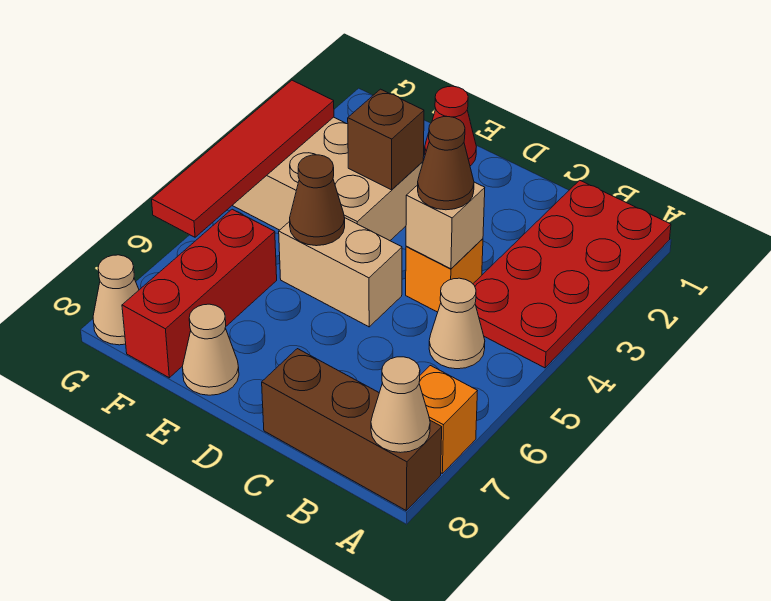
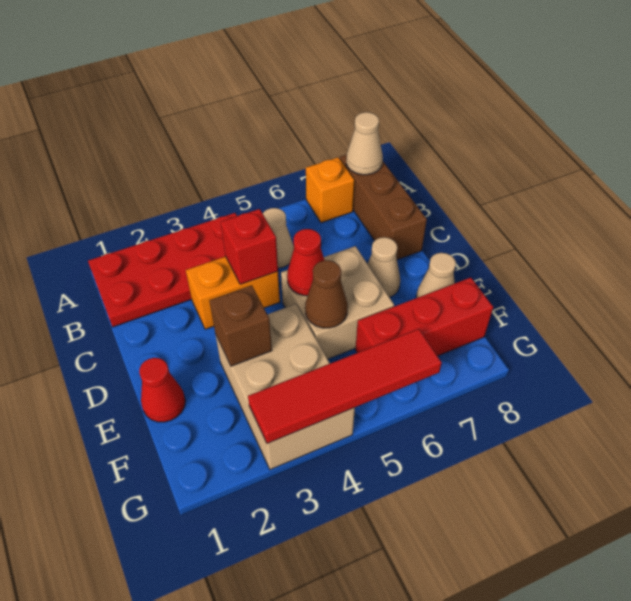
orange 1x1 brick [406,239,483,312] -> orange 1x2 brick [186,256,280,329]
tan 1x1 brick [406,182,485,269] -> red 1x1 brick [221,209,278,284]
brown 1x1 cone [418,117,474,210] -> none
tan 1x2 brick [279,218,402,327] -> tan 2x2 brick [281,246,394,359]
none -> red 1x1 cone [287,229,325,296]
tan 1x1 cone [93,255,139,345] -> tan 1x1 cone moved to [368,237,400,297]

